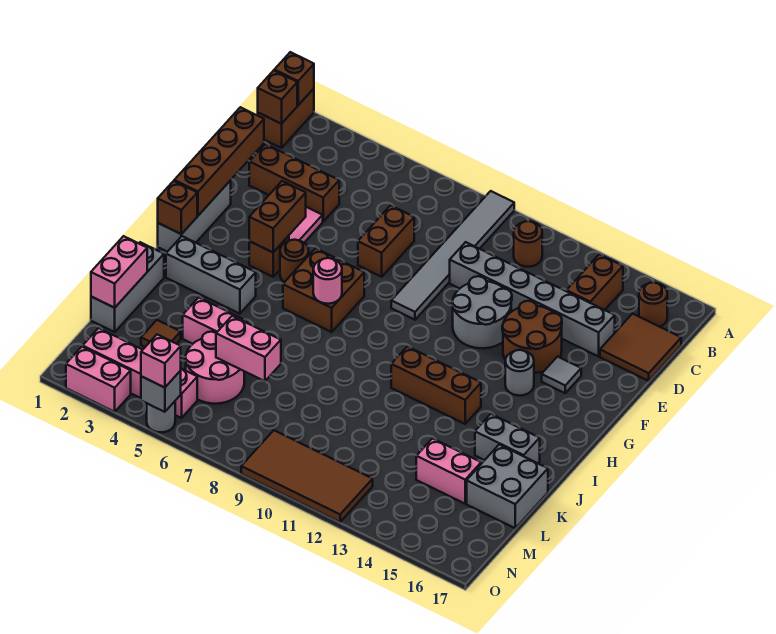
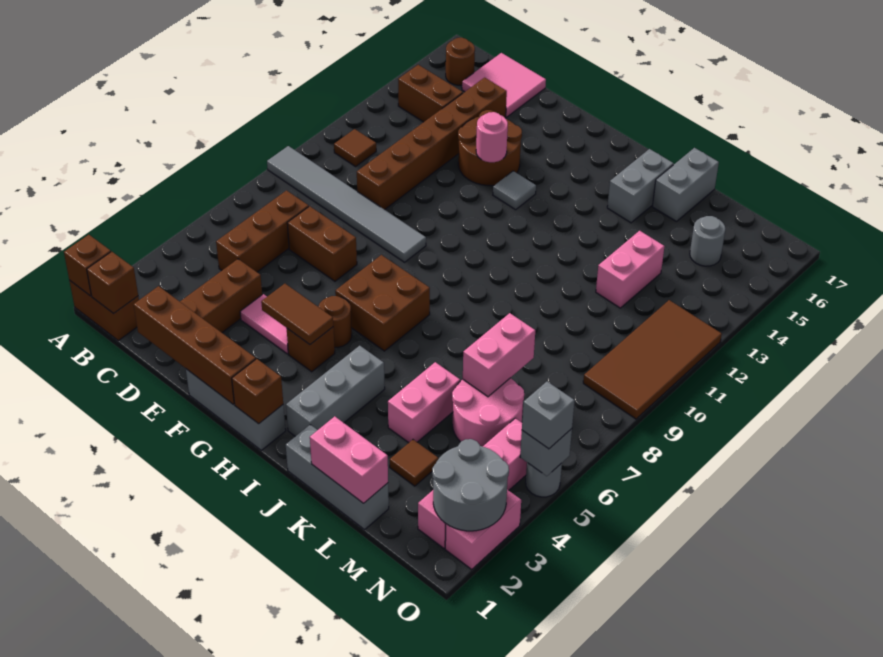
brown 1x1 round brick [514,221,542,267] -> brown 1x1 tile [334,129,376,166]
brown 2x2 tile [600,314,681,381] -> pink 2x2 tile [462,53,546,117]
grey 1x6 brick [450,242,615,356] -> brown 1x6 brick [357,78,507,210]
grey 2x2 round brick [452,276,512,348] -> grey 2x2 round brick moved to [432,439,509,531]
brown 1x2 brick [249,181,306,252] -> brown 1x2 tile [261,284,333,344]
grey 1x1 tile [542,357,581,393] -> grey 1x1 tile moved to [493,171,536,210]
grey 1x1 round brick [505,350,534,396] -> grey 1x1 round brick moved to [690,216,725,266]
pink 1x1 round brick [313,258,342,304] -> pink 1x1 round brick moved to [476,112,508,162]
brown 1x3 brick [391,346,481,424] -> brown 1x3 brick moved to [216,191,309,272]
grey 2x2 brick [467,445,548,528] -> grey 1x2 brick [652,148,719,222]
pink 1x2 brick [416,438,481,504] -> pink 1x2 brick moved to [596,231,665,308]
pink 1x1 brick [141,335,181,388] -> grey 1x1 brick [522,382,575,449]

